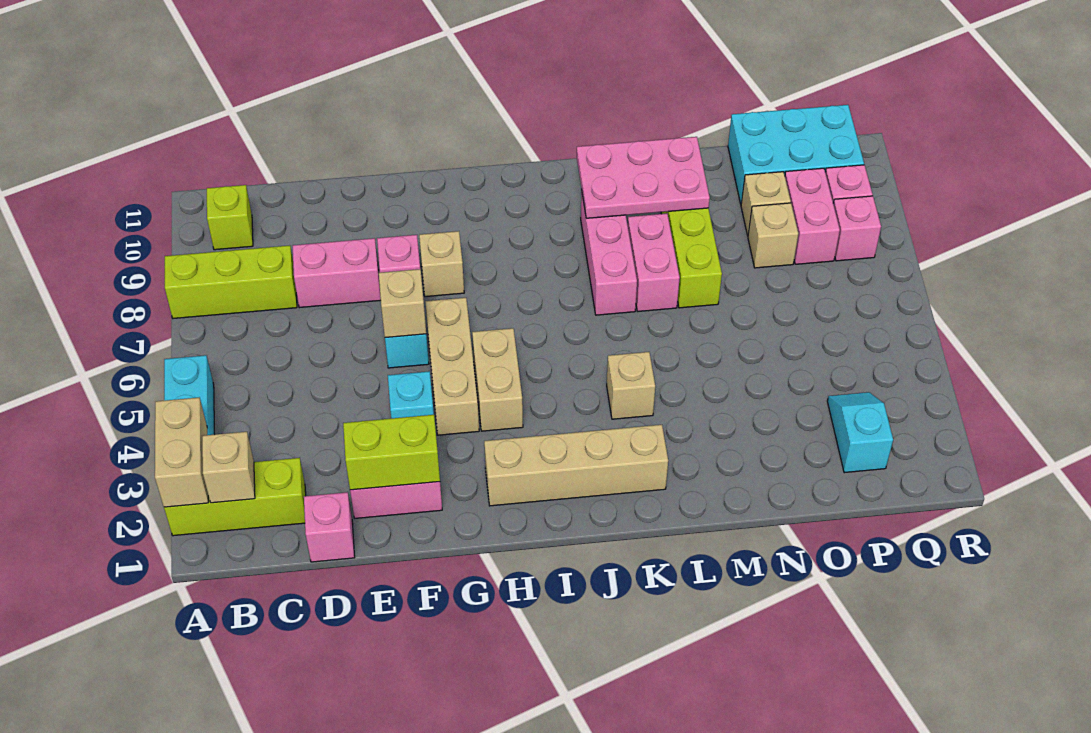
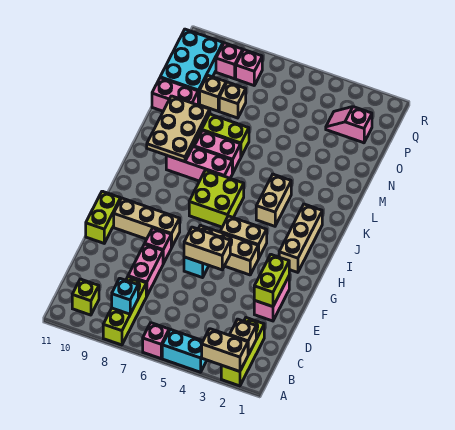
pink 1x1 brick [304,492,355,562] -> pink 1x1 brick moved to [143,323,169,359]
cyan 1x1 brick [388,371,434,418] -> cyan 1x1 brick moved to [112,278,138,314]
tan 1x1 brick [379,269,426,338] -> tan 1x2 brick [184,227,230,270]
none -> lime 1x2 brick [86,191,121,243]
tan 1x1 brick [419,231,464,297] -> tan 1x3 brick [114,198,180,248]
tan 1x4 brick [484,425,668,506] -> tan 1x3 brick [279,204,322,272]
none -> lime 2x2 brick [189,170,244,227]
tan 1x1 brick [607,352,655,419] -> tan 1x2 brick [256,174,291,226]
pink 2x3 plate [577,137,710,218] -> tan 2x3 plate [147,96,210,162]
cyan 1x2 slope [827,392,893,473] -> pink 1x2 slope [326,107,372,143]
pink 1x2 brick [785,168,840,264] -> pink 1x2 brick moved to [152,78,198,111]

